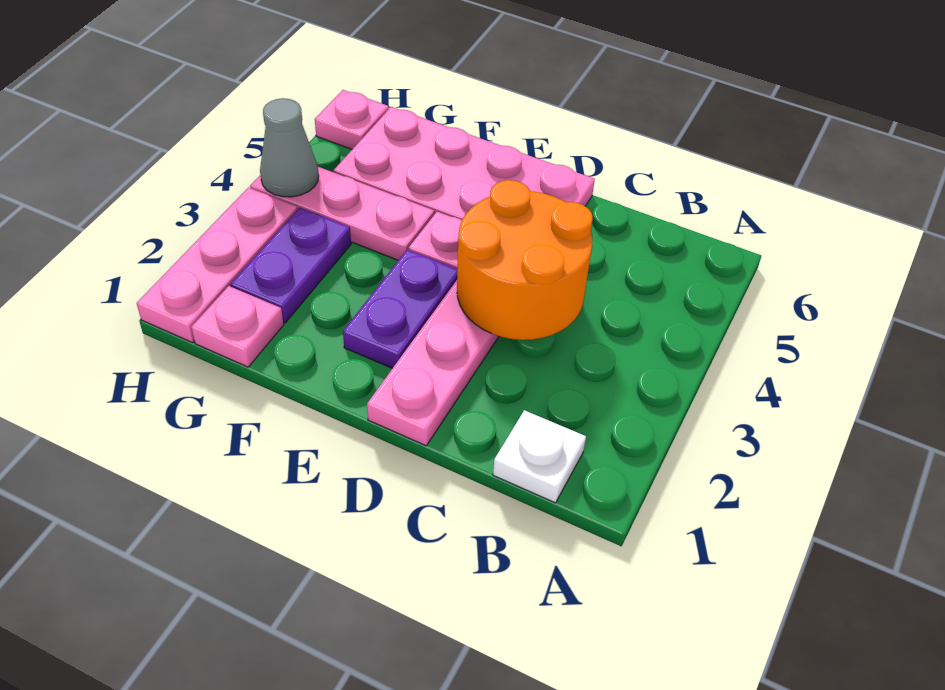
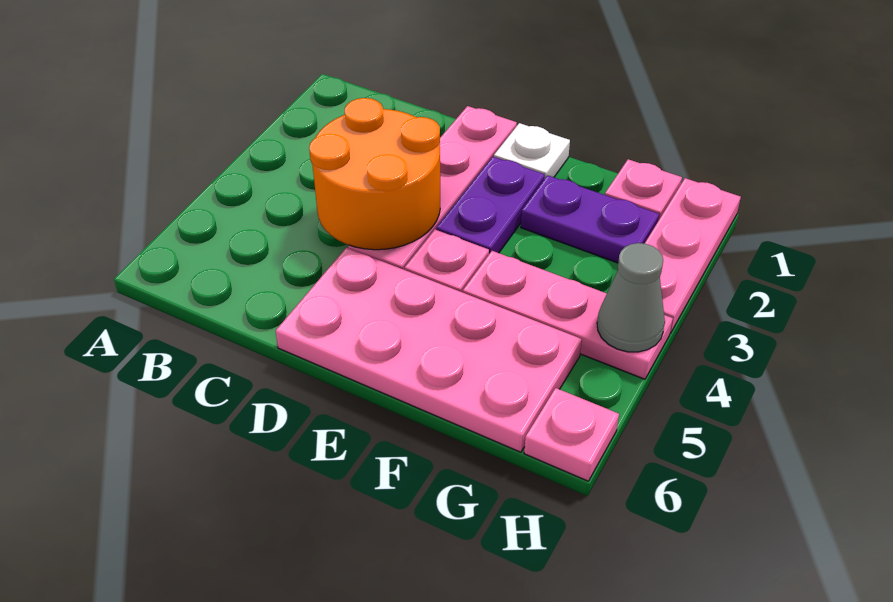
white 1x1 plate [493,410,586,503] -> white 1x1 plate moved to [494,123,570,179]
purple 1x2 plate [231,208,351,323] -> purple 1x2 plate turned to [521,175,659,263]

